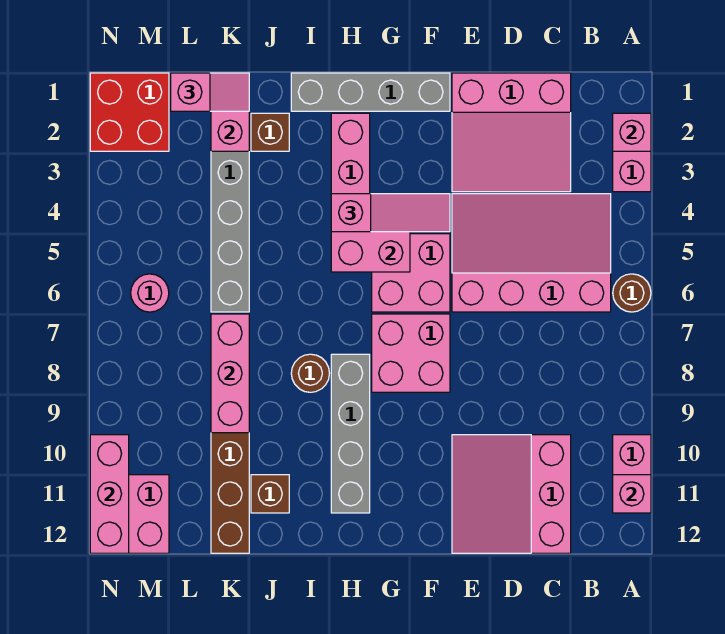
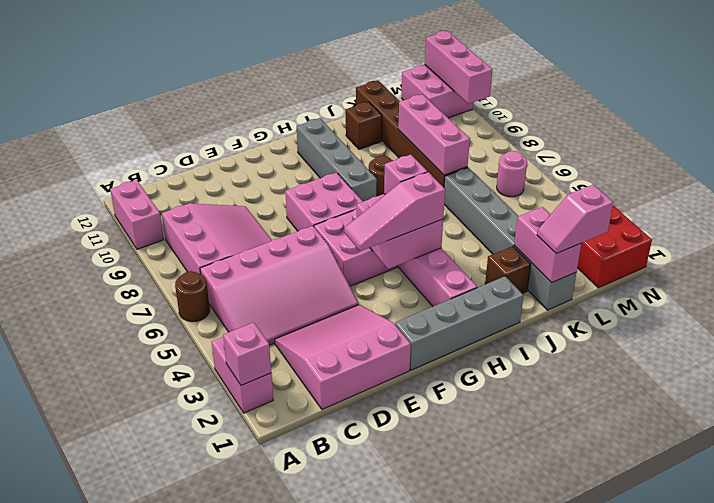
pink 1x1 brick [613,475,651,513] -> pink 1x1 brick moved to [384,155,427,194]
pink 3x3 slope [452,435,571,553] -> pink 3x3 slope moved to [162,203,272,274]

